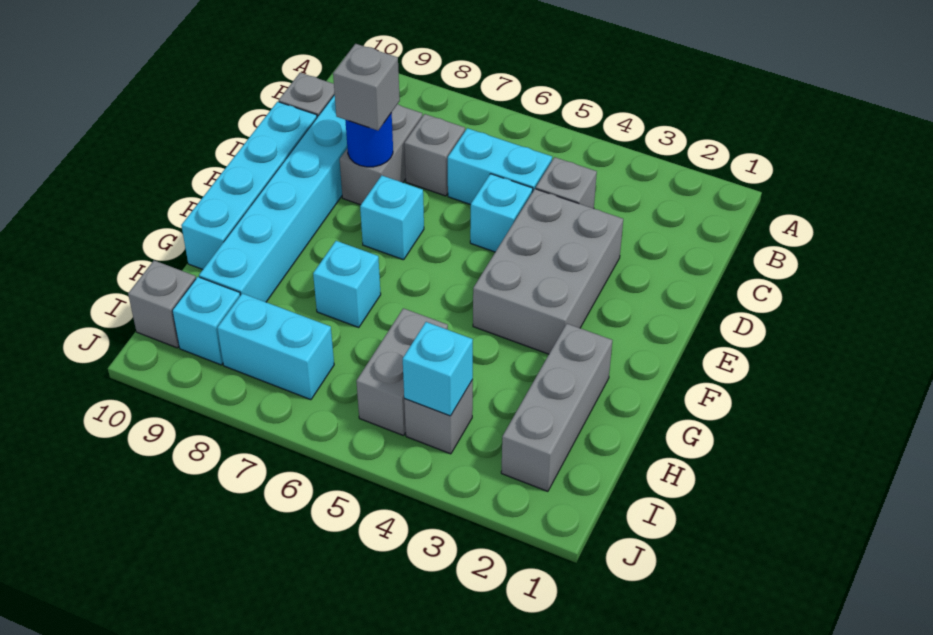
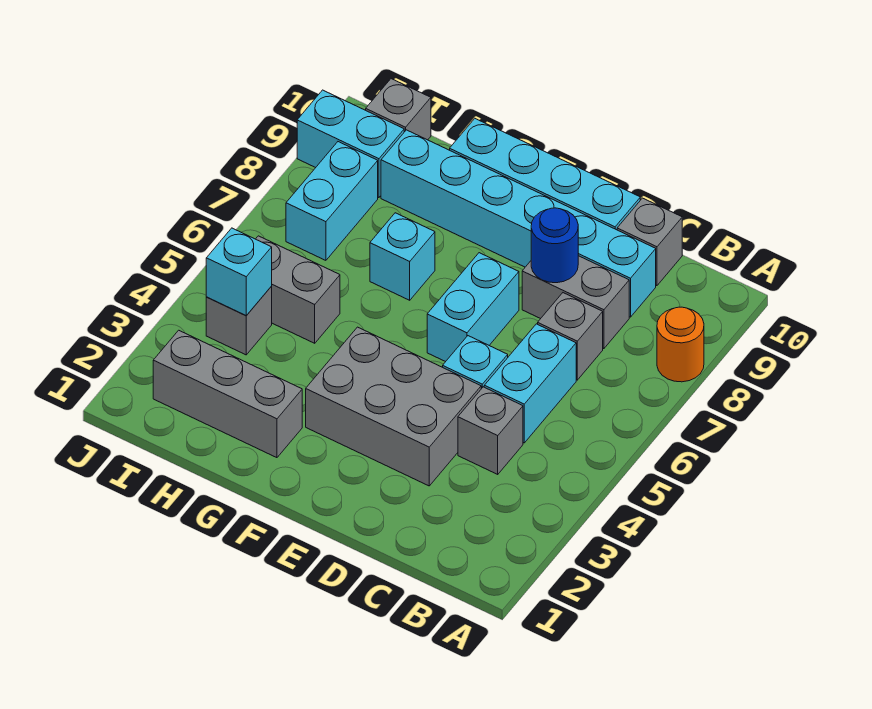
none -> orange 1x1 round brick [657,307,704,382]
grey 1x1 brick [333,44,400,130] -> none
cyan 1x1 brick [360,175,424,260] -> cyan 1x2 brick [427,253,519,362]
cyan 1x1 brick [172,277,240,365] -> cyan 1x2 brick [297,90,404,198]

